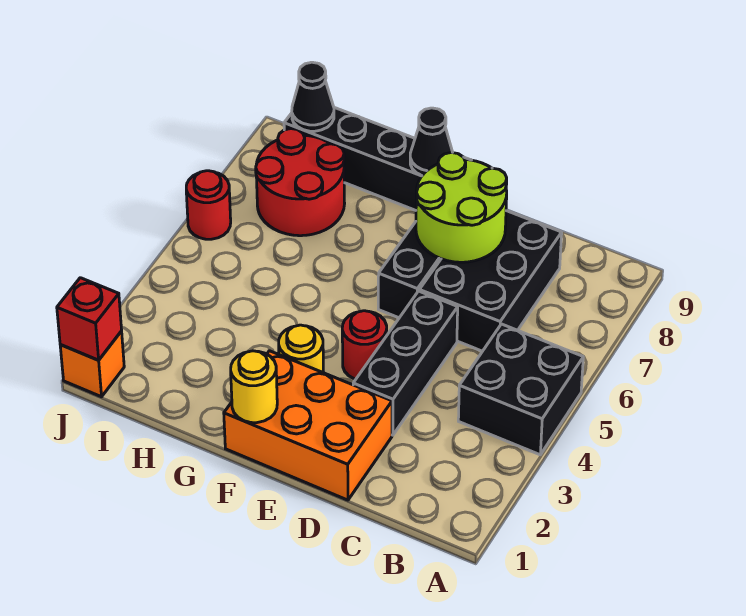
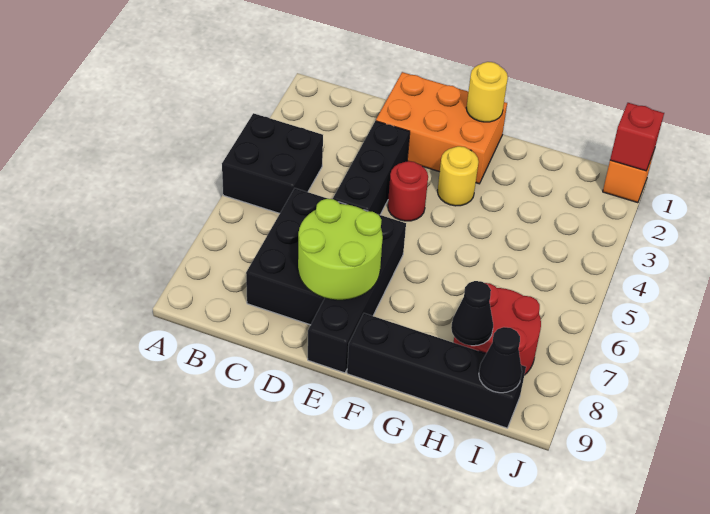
black 1x1 cone [410,108,453,176] -> black 1x1 cone moved to [451,281,493,346]
red 1x1 round brick [186,171,231,239] -> none

